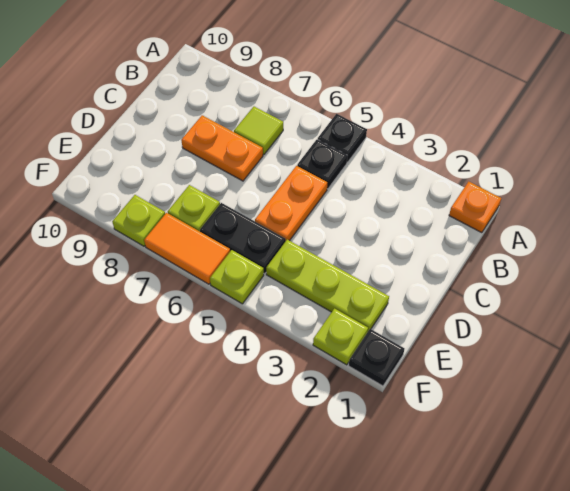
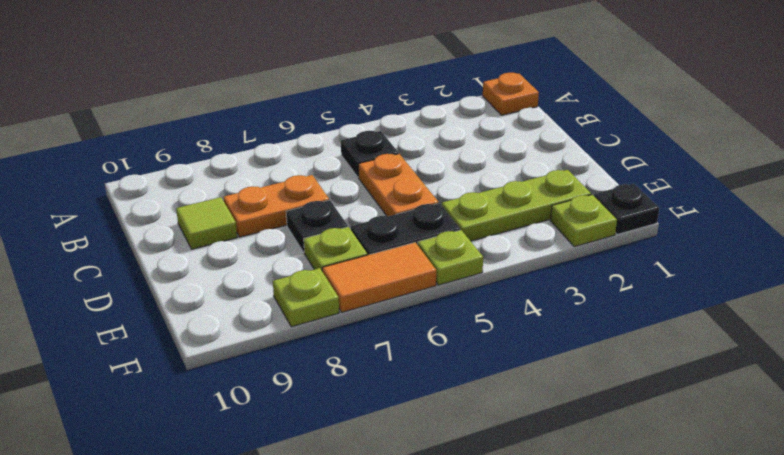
black 1x1 plate [318,114,367,162] -> black 1x1 plate moved to [286,200,348,252]
lime 1x1 tile [234,107,283,155] -> lime 1x1 tile moved to [176,197,237,249]

